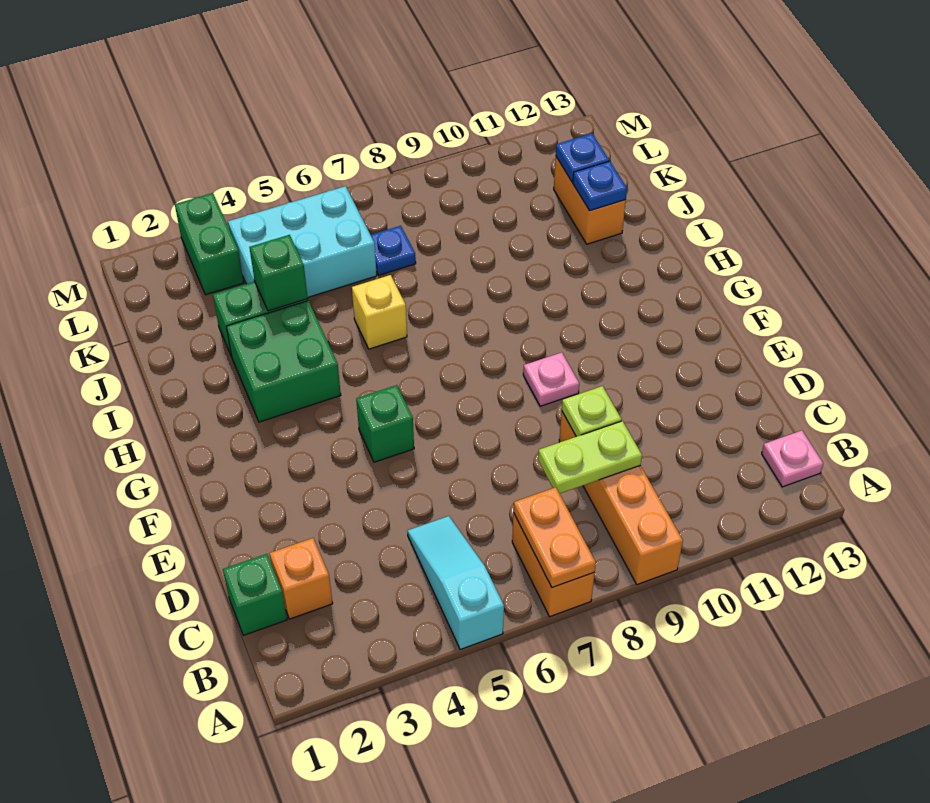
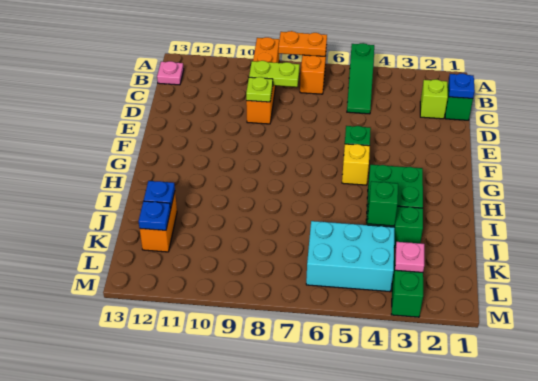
cyan 1x3 slope [408,516,504,650] -> green 1x3 slope [347,43,374,114]
orange 1x2 plate [513,487,596,588] -> orange 1x2 plate turned to [278,31,327,56]
orange 1x1 brick [270,538,333,619] -> lime 1x1 brick [420,79,448,119]
pink 1x1 plate [523,352,579,406] -> pink 1x1 plate moved to [395,242,424,272]
yellow 1x1 brick [352,275,407,349] -> yellow 1x1 brick moved to [342,144,370,185]
blue 1x1 plate [371,226,416,275] -> blue 1x1 plate moved to [449,73,475,98]

